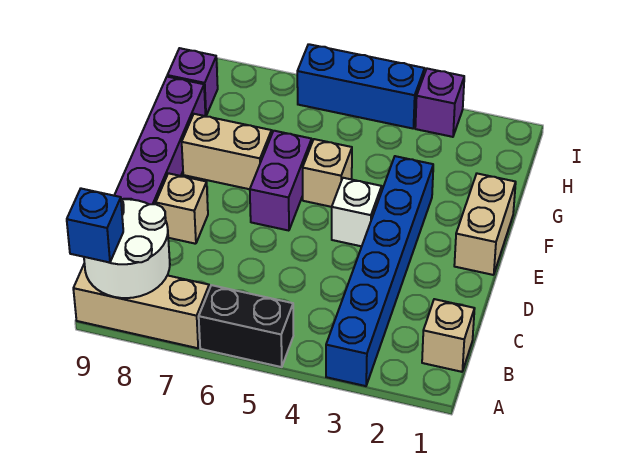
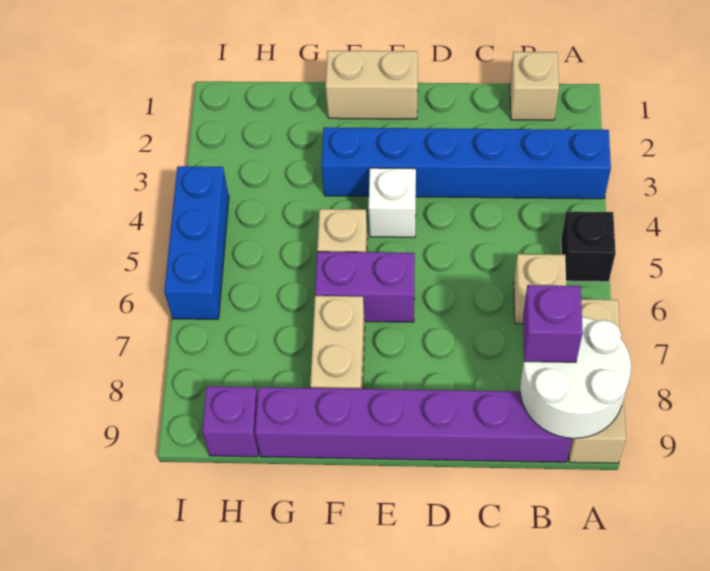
black 1x2 brick [199,285,293,367] -> black 1x1 brick [561,212,616,282]
blue 1x1 brick [67,189,123,263] -> none
tan 1x1 brick [156,173,208,244] -> tan 1x1 brick moved to [514,254,566,324]
purple 1x1 brick [415,69,464,137] -> purple 1x1 brick moved to [523,285,583,362]

